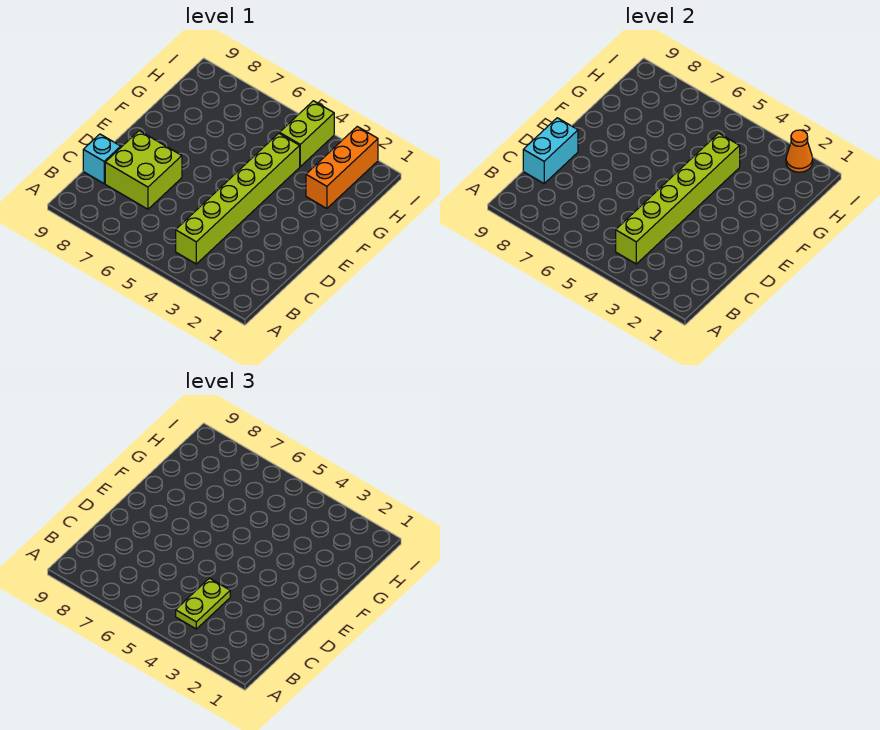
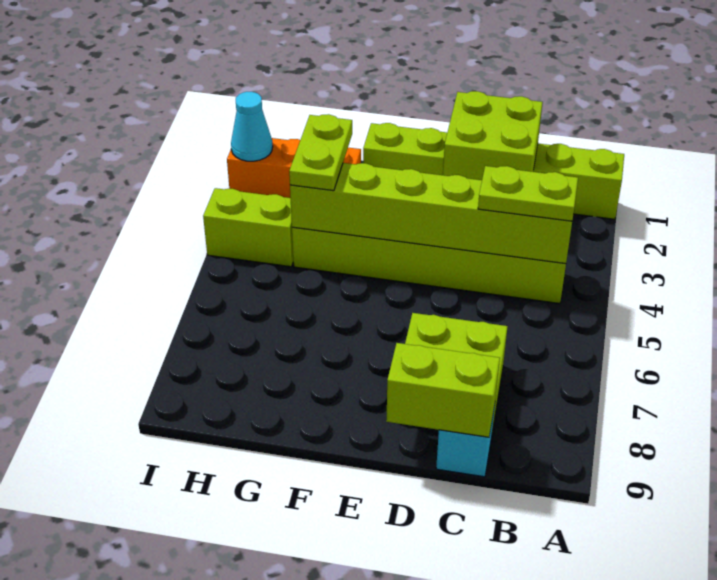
none -> lime 1x6 brick [363,123,624,219]
none -> lime 2x2 brick [443,91,543,180]
cyan 1x2 brick [523,118,578,183] -> lime 1x2 brick [386,343,500,437]
none -> lime 1x2 plate [289,114,352,191]
orange 1x1 cone [786,130,813,172] -> cyan 1x1 cone [231,92,273,161]

